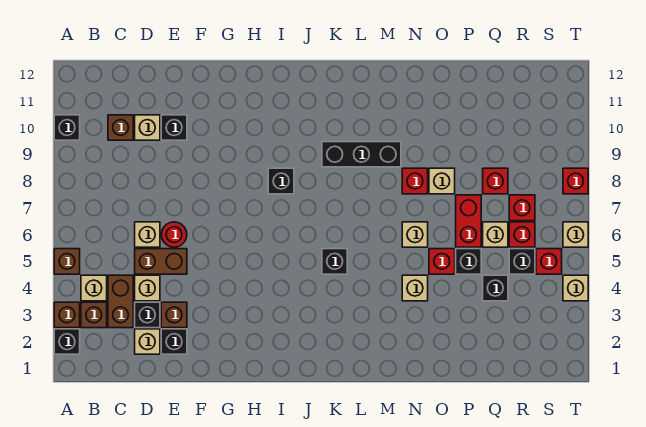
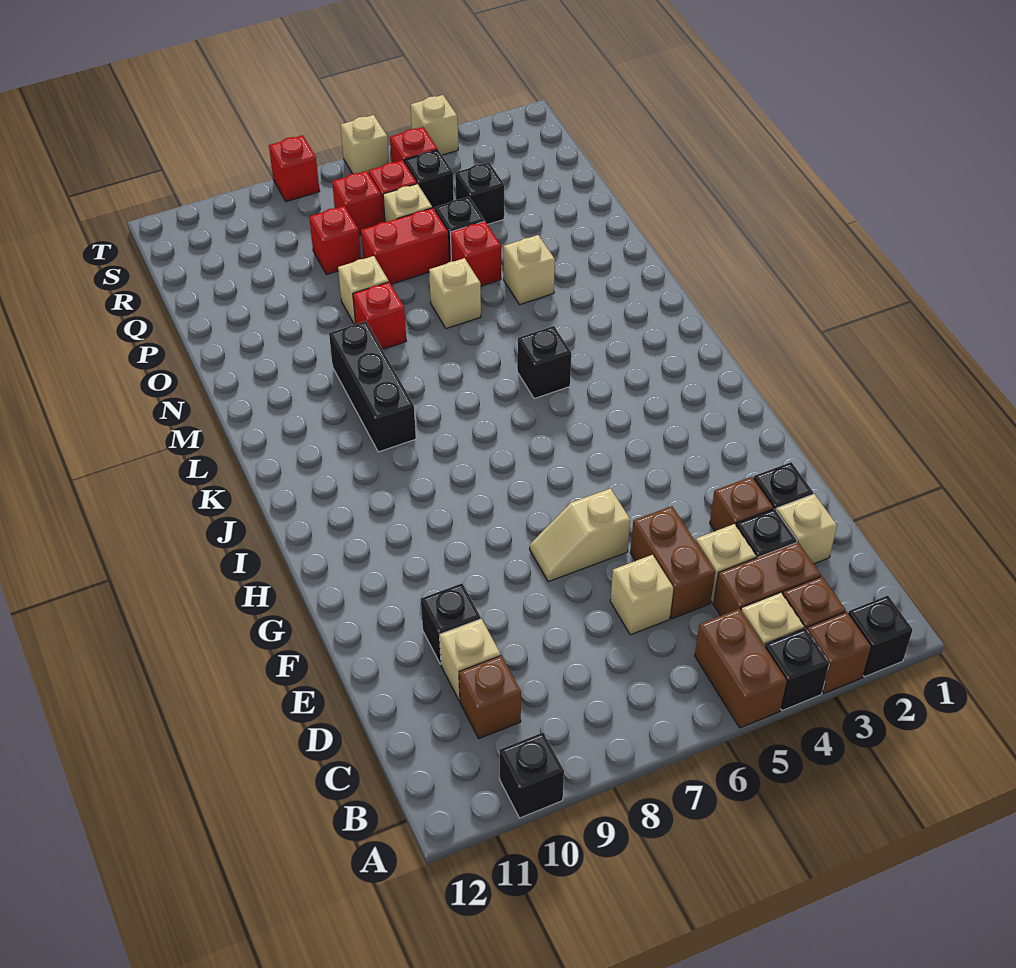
brown 1x1 brick [54,249,80,274] -> brown 1x2 brick [695,609,787,728]
red 1x1 round brick [161,222,187,247] -> none
none -> tan 1x2 slope [530,488,630,582]
black 1x1 brick [268,168,294,194] -> black 1x1 brick moved to [765,628,829,711]

